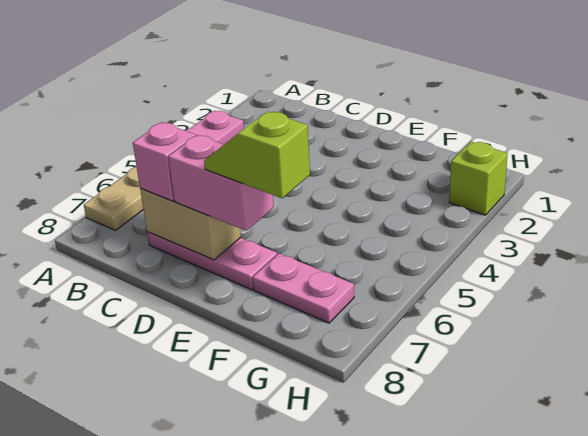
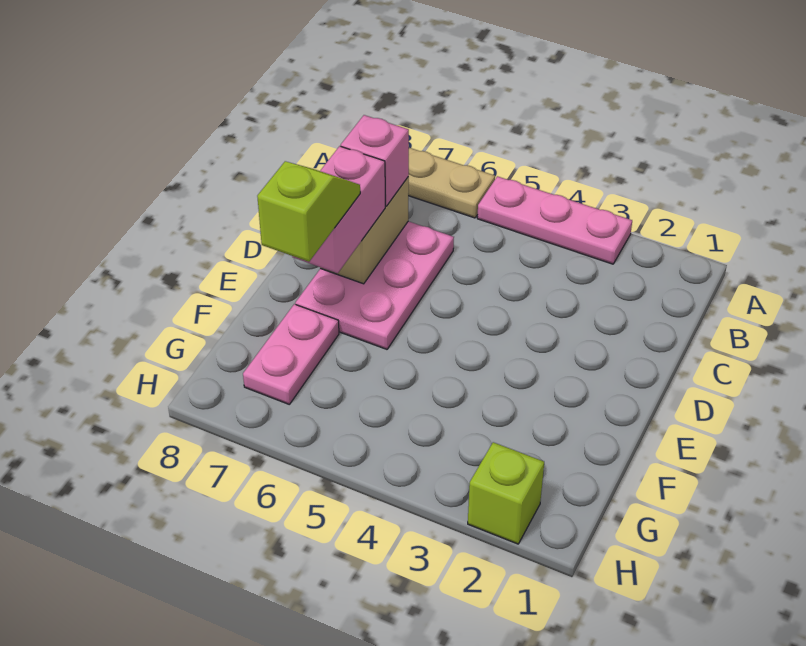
pink 1x3 plate [147,232,277,290] -> pink 2x3 plate [295,221,454,349]

